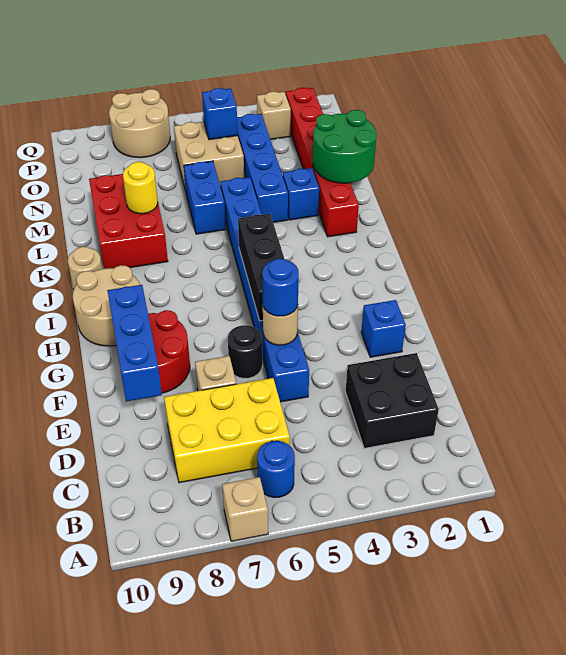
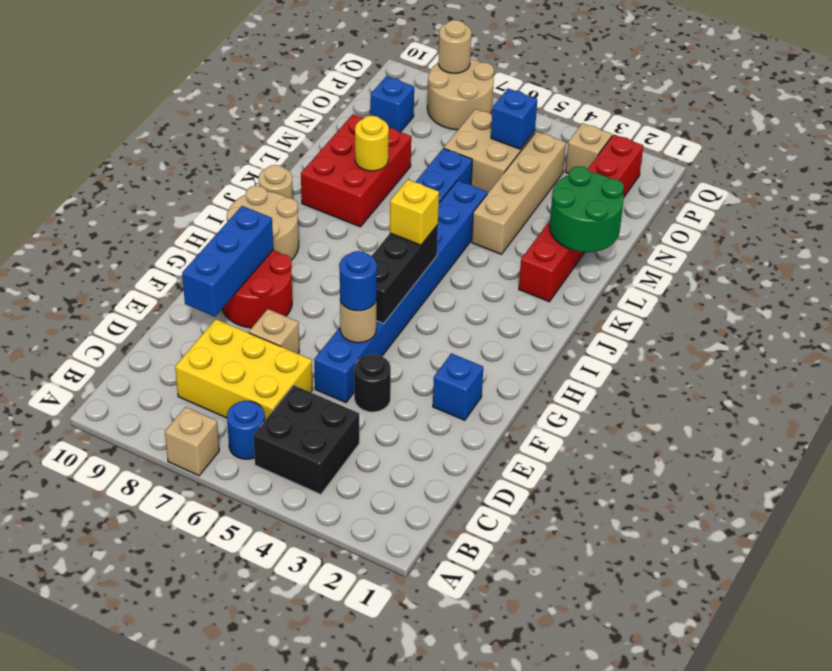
black 2x2 brick [346,353,439,448] -> black 2x2 brick moved to [253,385,359,494]
black 1x1 round brick [228,325,262,378] -> black 1x1 round brick moved to [354,354,391,412]
none -> yellow 1x1 brick [390,180,439,245]
blue 1x1 brick [283,168,319,220] -> blue 1x1 brick moved to [370,76,414,132]
blue 1x4 brick [237,114,288,222] -> tan 1x4 brick [472,131,566,254]
none -> tan 1x1 round brick [438,20,471,73]

